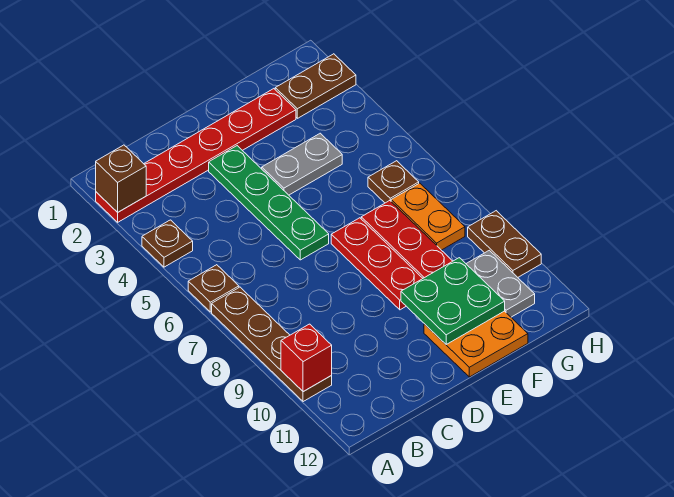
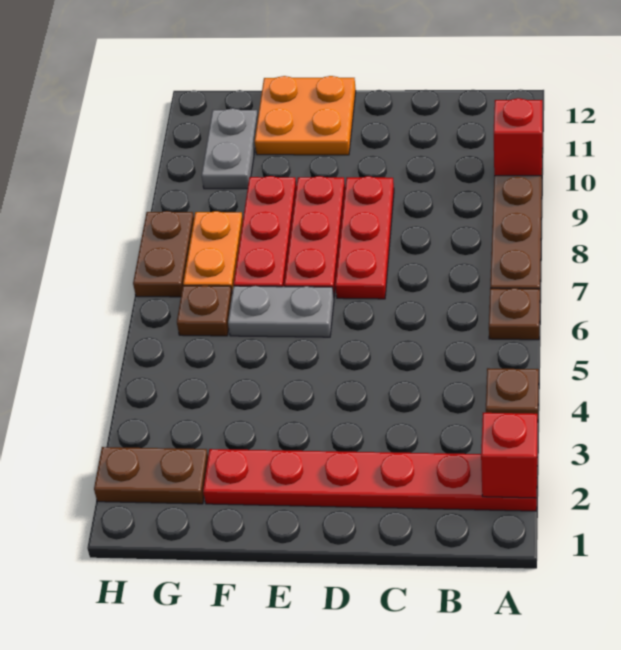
brown 1x1 brick [96,145,146,212] -> red 1x1 brick [481,413,537,498]
green 1x4 plate [209,146,329,260] -> none
none -> red 1x3 plate [335,176,394,299]
grey 1x2 plate [262,133,342,195] -> grey 1x2 plate moved to [228,286,334,337]
green 2x2 plate [401,258,505,344] -> none
brown 1x2 plate [468,211,541,277] -> brown 1x2 plate moved to [133,211,194,297]

